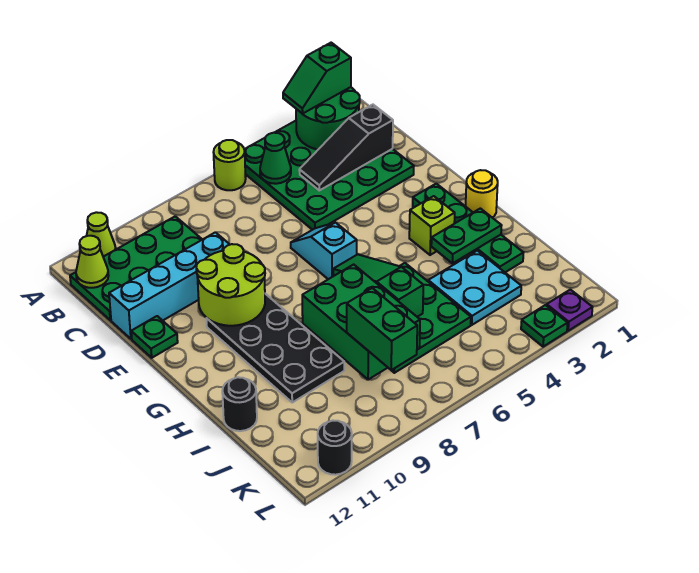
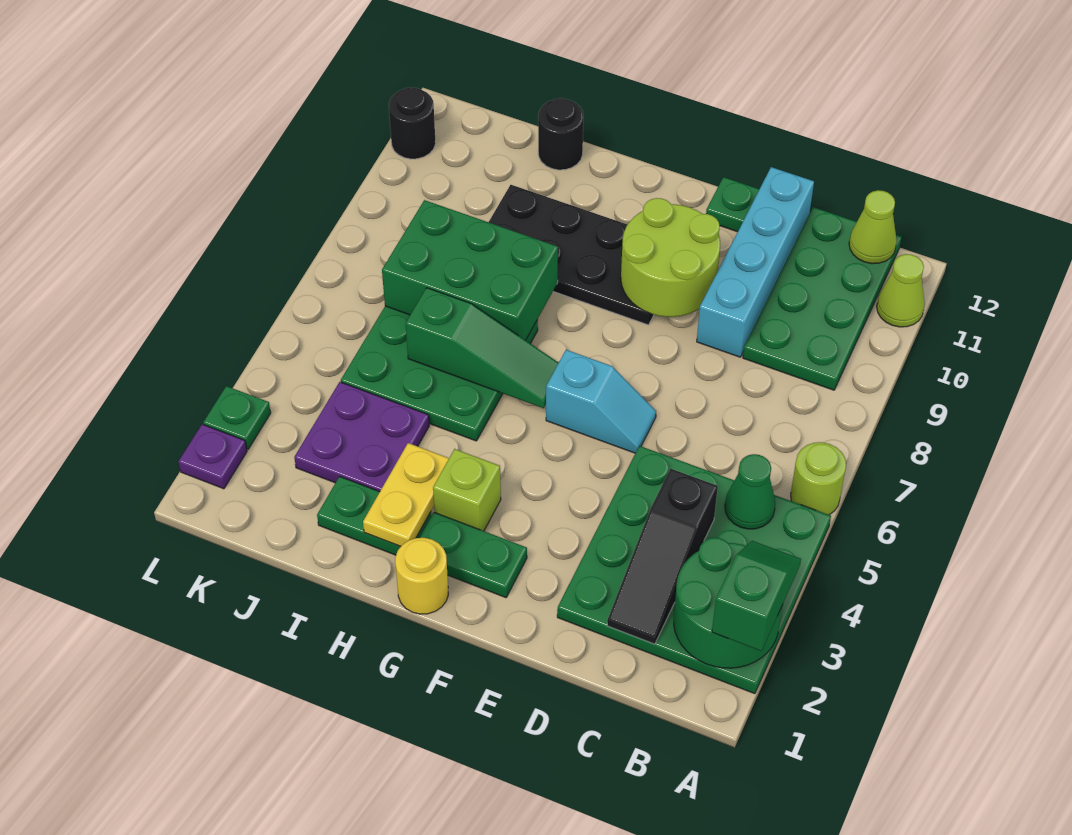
black 1x3 slope [299,105,393,190] -> black 1x3 slope turned to [607,469,718,644]
green 1x2 plate [431,208,502,263] -> yellow 1x2 plate [363,443,449,547]
cyan 2x2 plate [428,251,521,325] -> purple 2x2 plate [294,382,429,492]
green 1x2 brick [347,288,417,370] -> none

